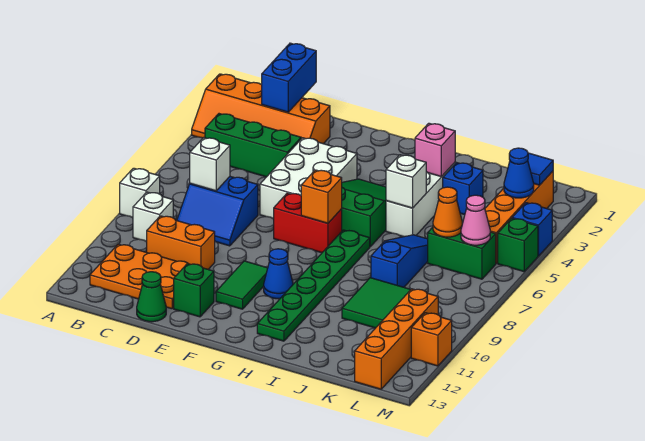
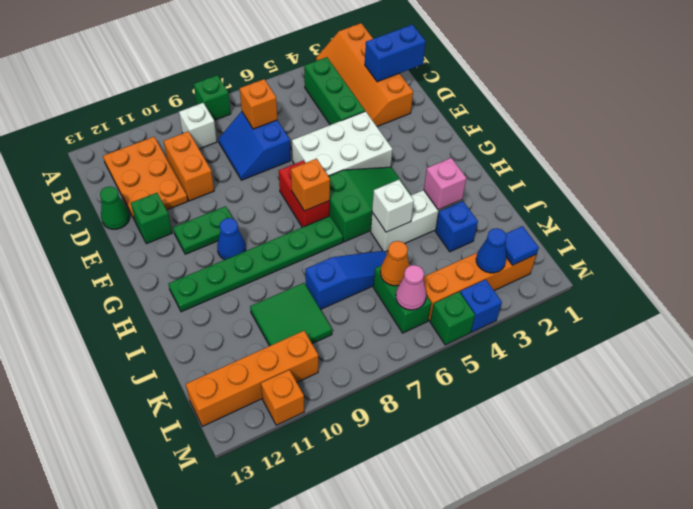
white 1x1 brick [120,168,160,218] -> green 1x1 brick [194,75,231,120]
white 1x1 brick [190,138,230,191] -> orange 1x1 brick [240,79,277,129]
green 1x2 tile [216,261,268,309] -> green 1x2 plate [173,206,233,254]

